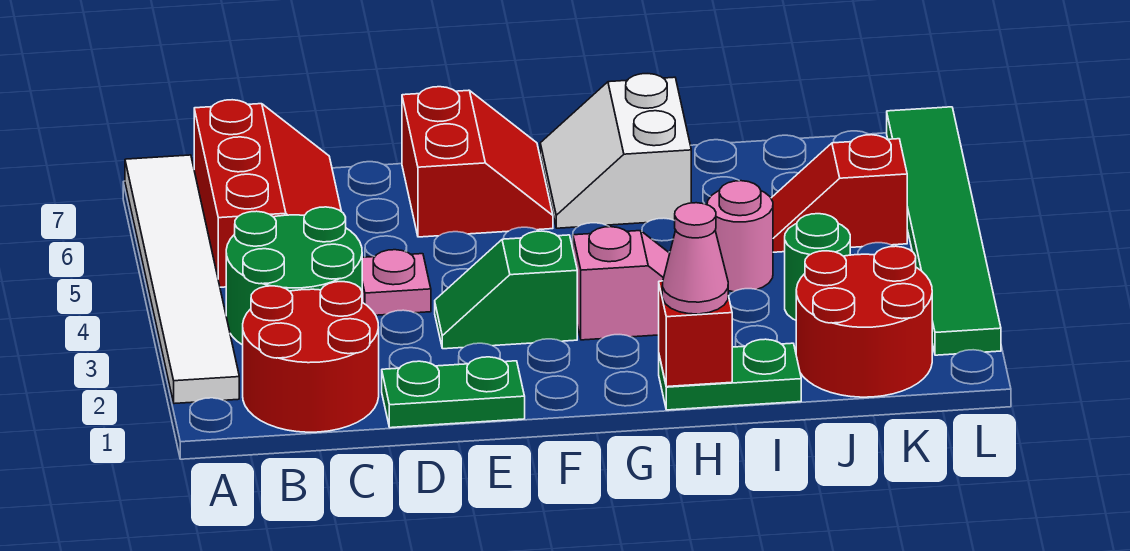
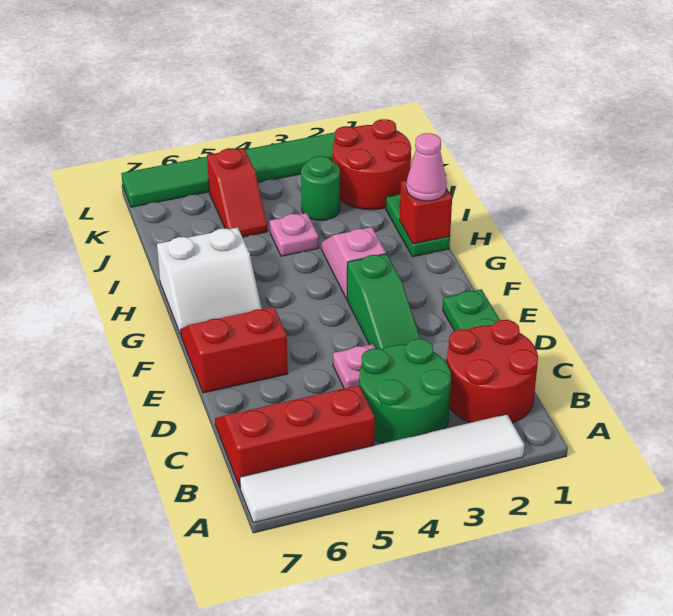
green 1x2 slope [435,231,577,349] -> green 1x3 slope [347,254,420,349]
pink 1x1 round brick [707,181,773,292] -> pink 1x1 plate [270,213,319,256]

